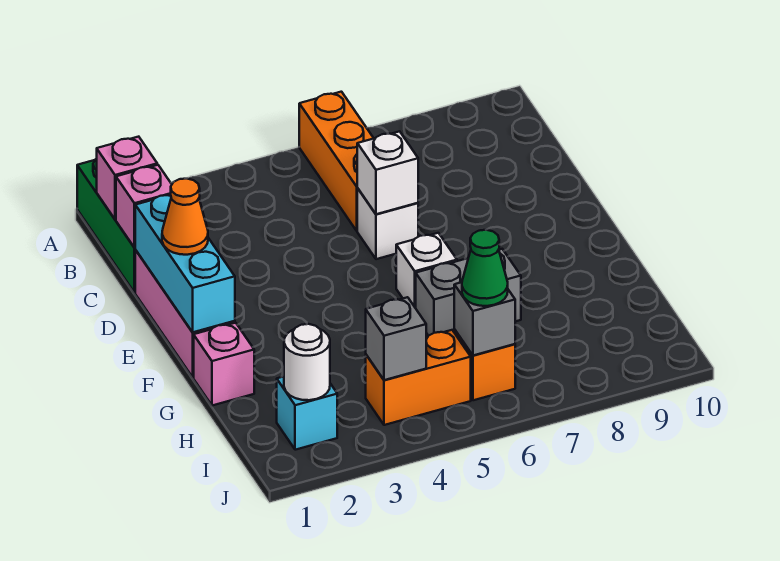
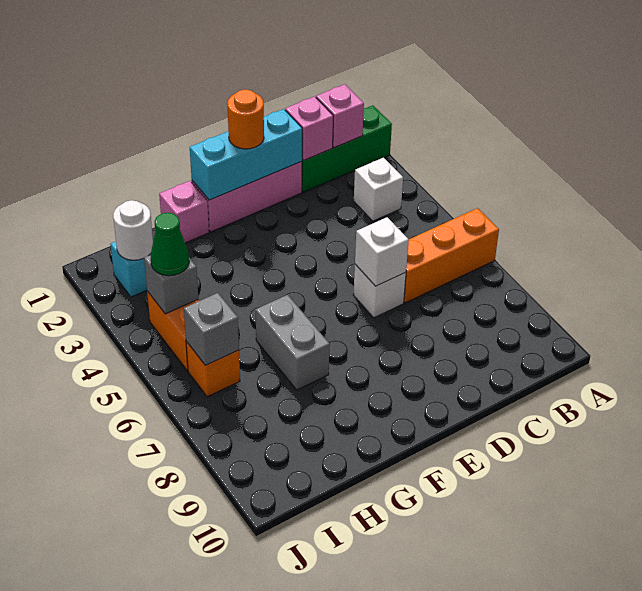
orange 1x1 cone [162,178,208,255] -> orange 1x1 round brick [227,89,264,149]
white 1x1 brick [396,233,457,308] -> white 1x1 brick moved to [354,158,403,221]
green 1x1 cone [462,230,508,306] -> green 1x1 cone moved to [150,213,189,276]

